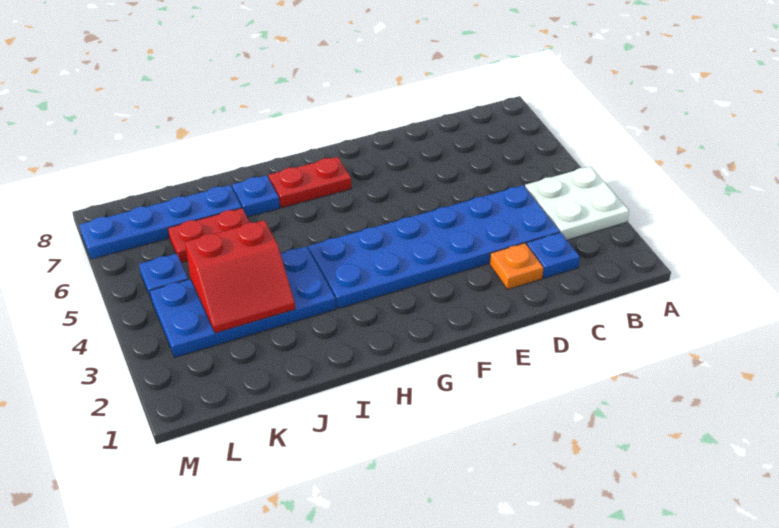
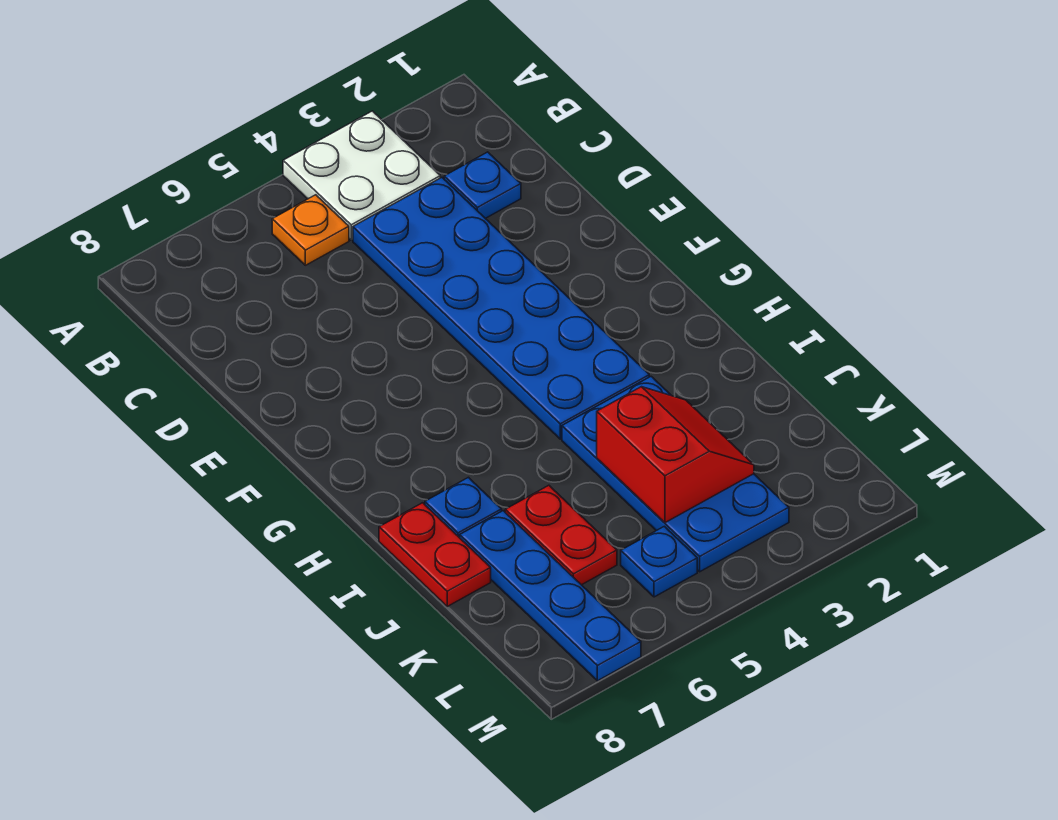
orange 1x1 plate [490,243,543,289] -> orange 1x1 plate moved to [272,195,349,265]
red 1x2 plate [269,157,351,208] -> red 1x2 plate moved to [379,503,491,606]

